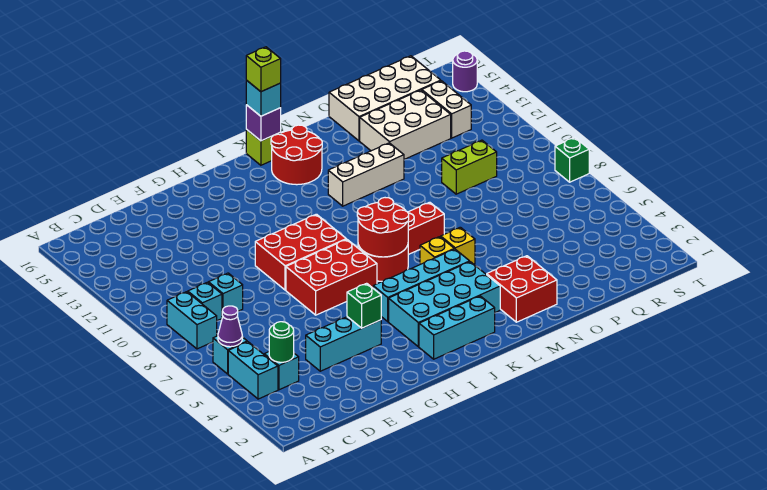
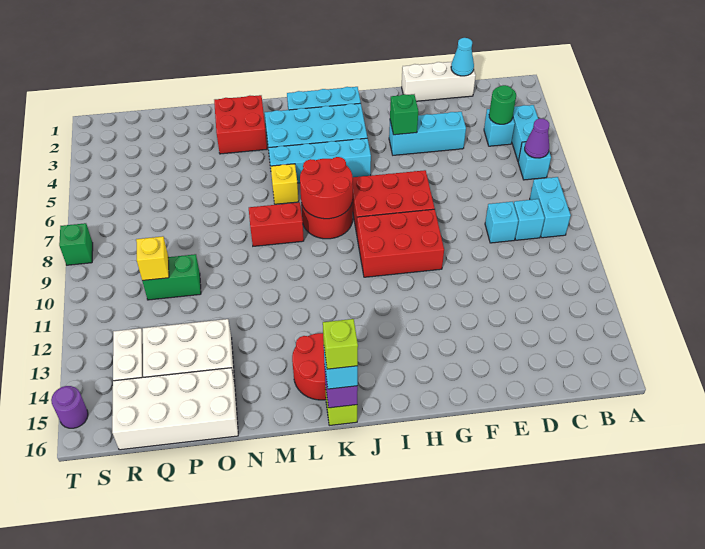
none -> cyan 1x1 cone [451,38,474,76]
white 1x3 brick [328,143,404,206] -> white 1x3 brick moved to [402,62,476,101]
yellow 1x1 brick [441,227,475,264] -> yellow 1x1 brick moved to [136,236,169,281]
lime 1x2 brick [442,140,497,194] -> green 1x2 brick [142,254,201,300]

